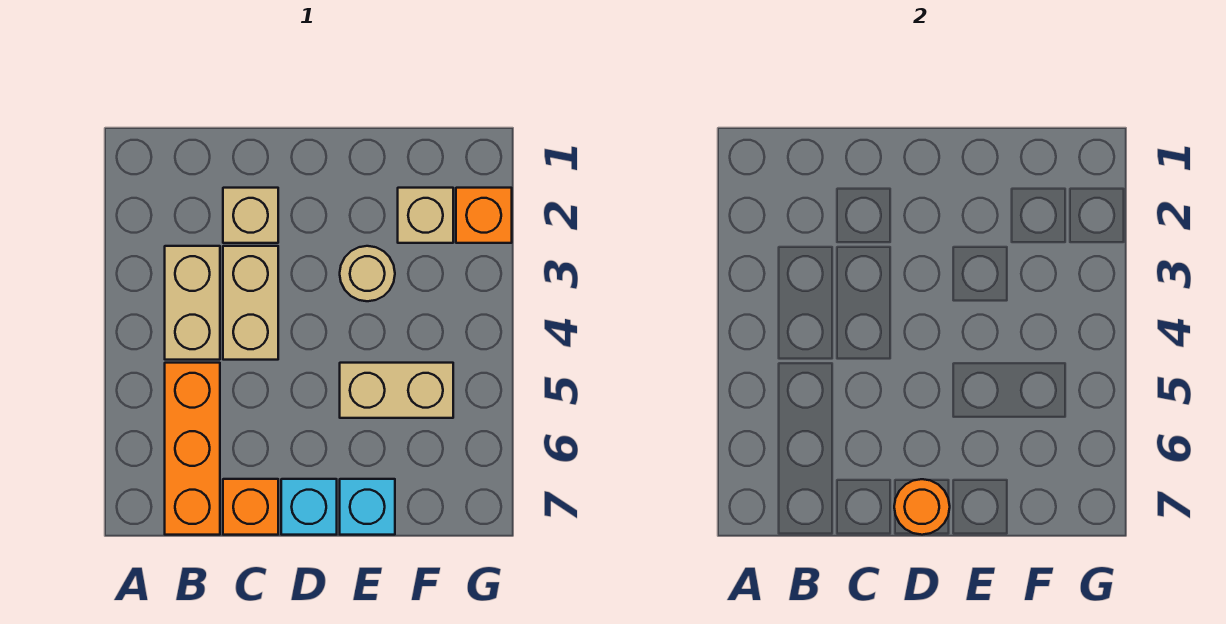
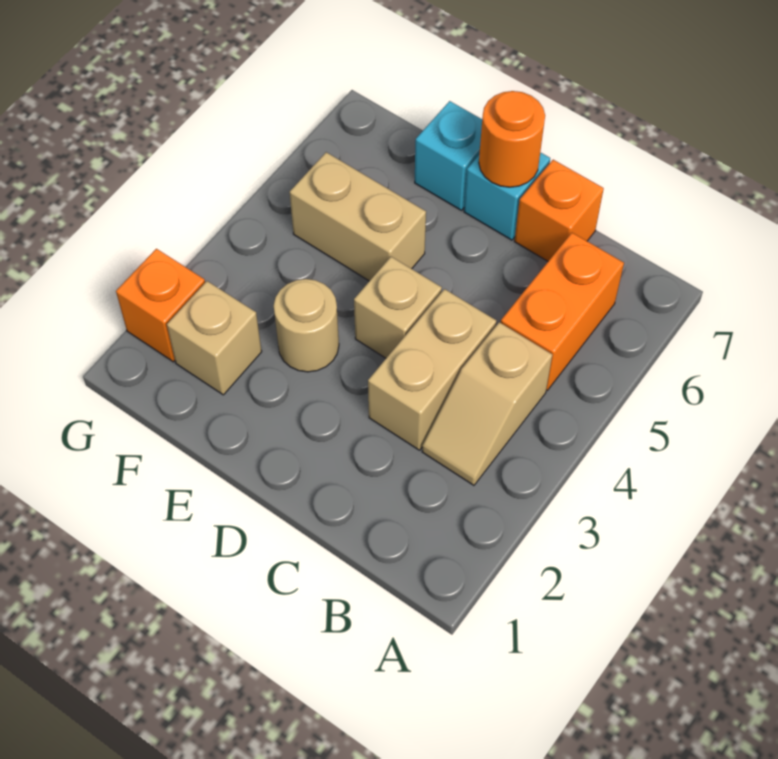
tan 1x2 brick [165,246,220,360] -> tan 1x2 slope [422,322,552,485]
orange 1x3 brick [165,363,220,535] -> orange 1x2 brick [501,233,624,390]
tan 1x1 brick [223,188,278,243] -> tan 1x1 brick moved to [354,257,442,358]

